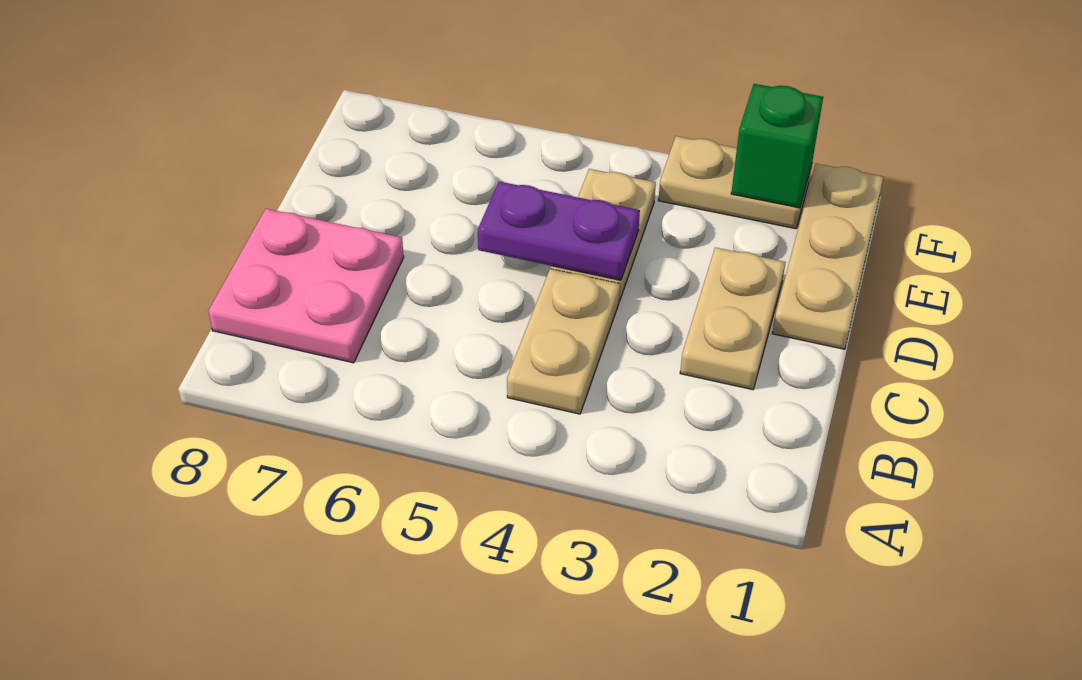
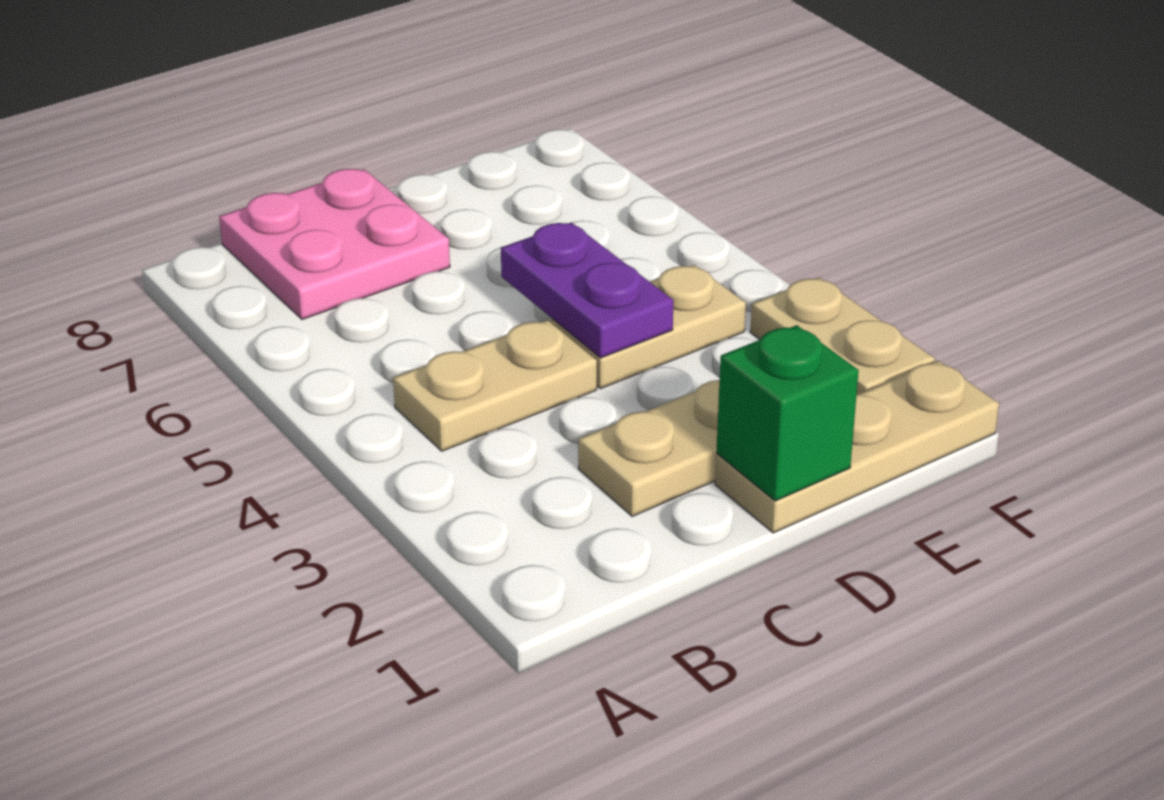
green 1x1 brick [731,84,823,208] -> green 1x1 brick moved to [716,325,859,501]

